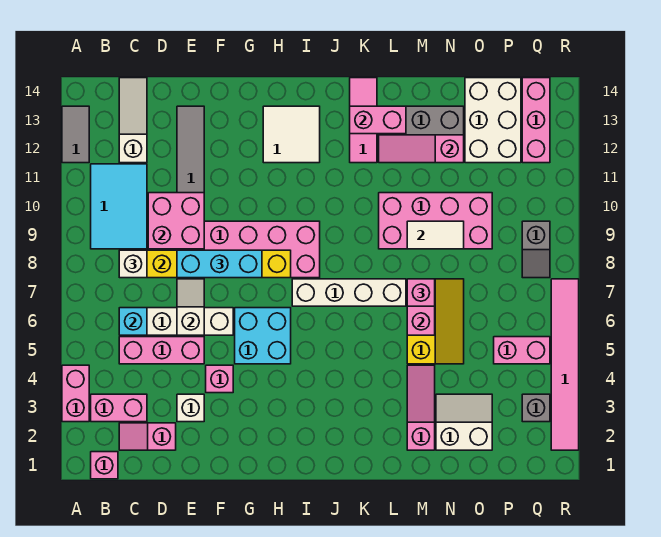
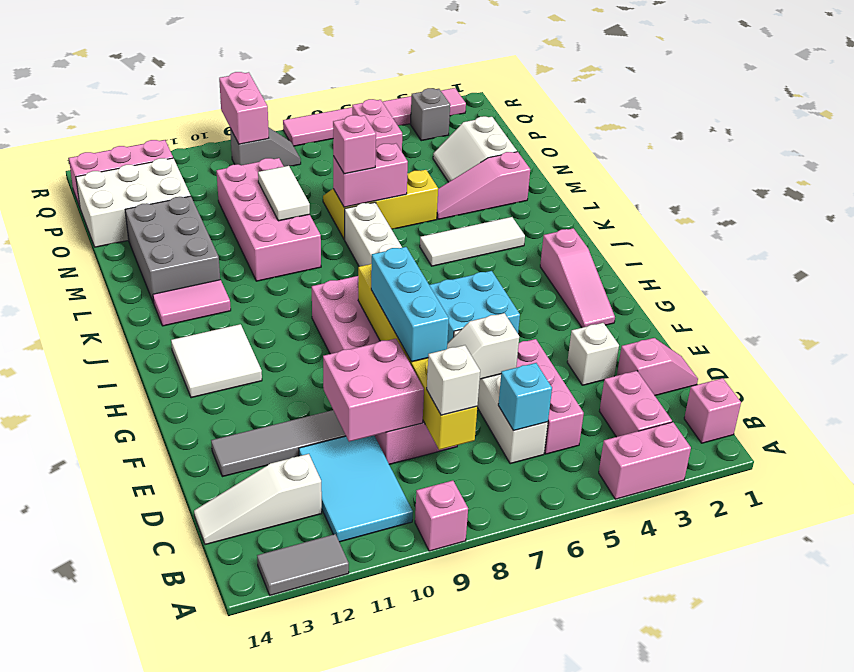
cyan 2x3 tile [91,164,147,249] -> cyan 2x3 tile turned to [299,436,413,542]
pink 1x2 slope [119,423,176,450] -> pink 1x2 slope turned to [617,338,698,395]
pink 1x1 brick [206,365,233,393] -> pink 1x1 brick moved to [415,481,468,551]
none -> white 1x3 tile [420,217,525,266]
pink 1x3 tile [350,78,377,163] -> pink 1x2 tile [153,280,231,326]
pink 1x2 brick [350,106,406,134] -> pink 1x2 brick moved to [219,72,269,144]
pink 1x3 slope [379,135,464,163] -> pink 1x3 slope moved to [540,228,615,328]

